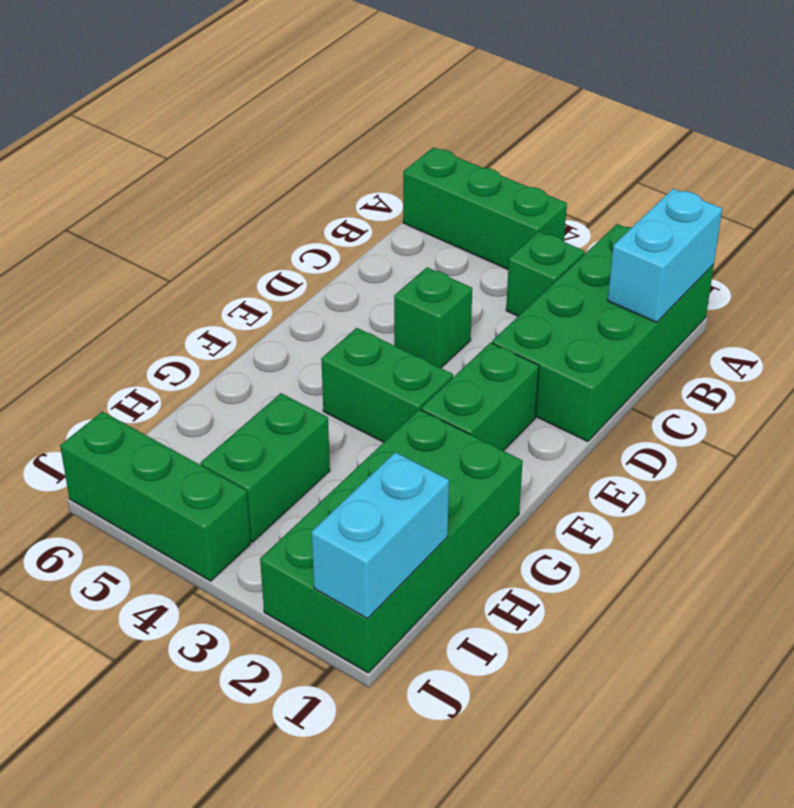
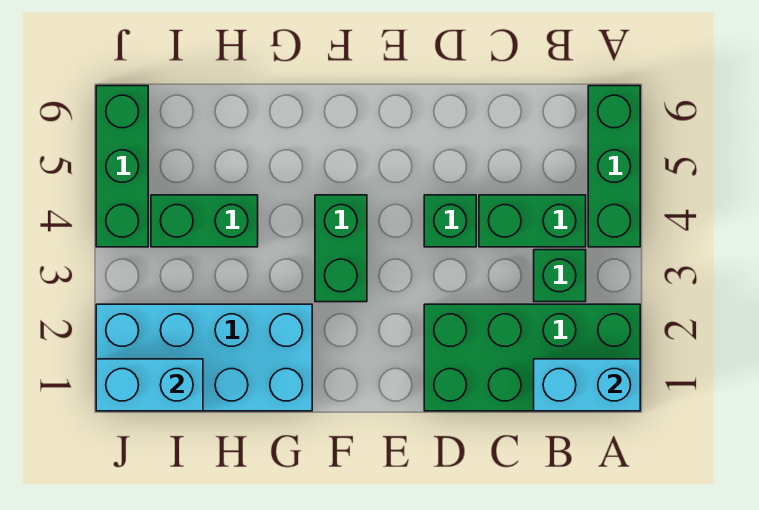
green 1x2 brick [421,343,539,451] -> green 1x2 brick moved to [479,195,586,247]
green 2x4 brick [260,409,523,673] -> cyan 2x4 brick [96,304,312,411]

